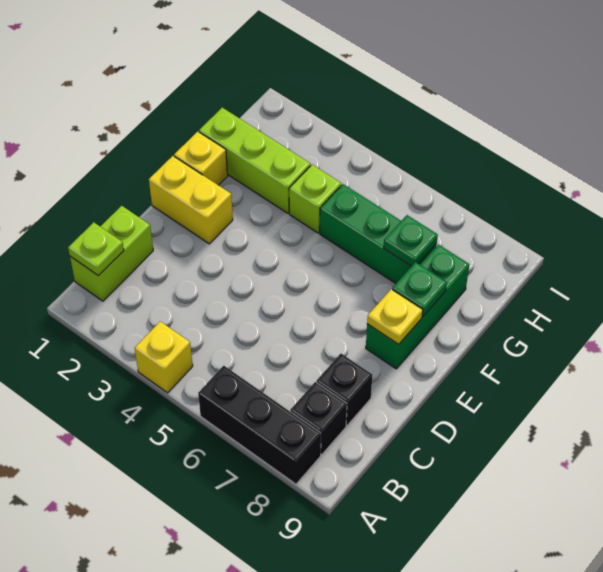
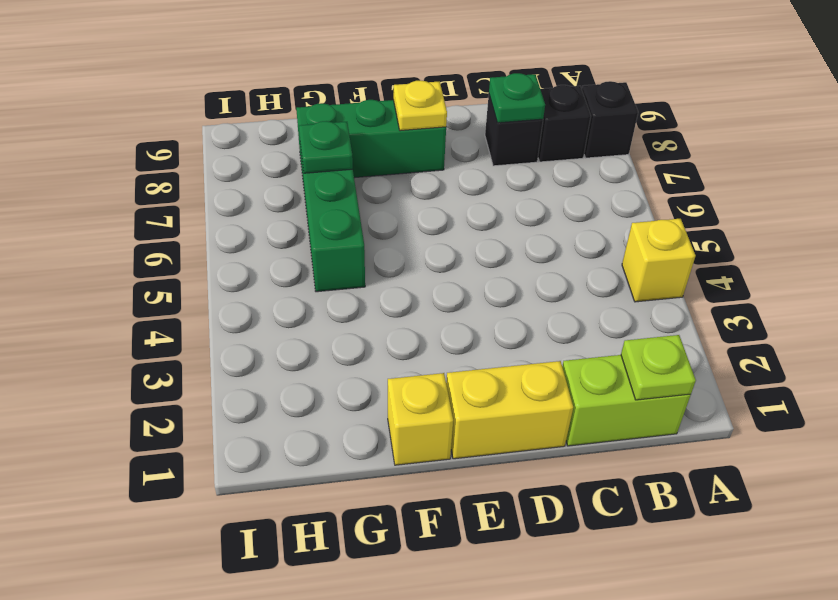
black 1x3 brick [198,366,321,484] -> black 1x1 brick [582,81,638,158]
yellow 1x2 brick [149,156,233,244] -> yellow 1x2 brick turned to [446,361,573,459]
green 1x1 plate [392,262,447,316] -> green 1x1 plate moved to [489,73,545,123]
lime 1x3 brick [199,108,311,213] -> none
lime 1x1 brick [289,165,341,233] -> none

